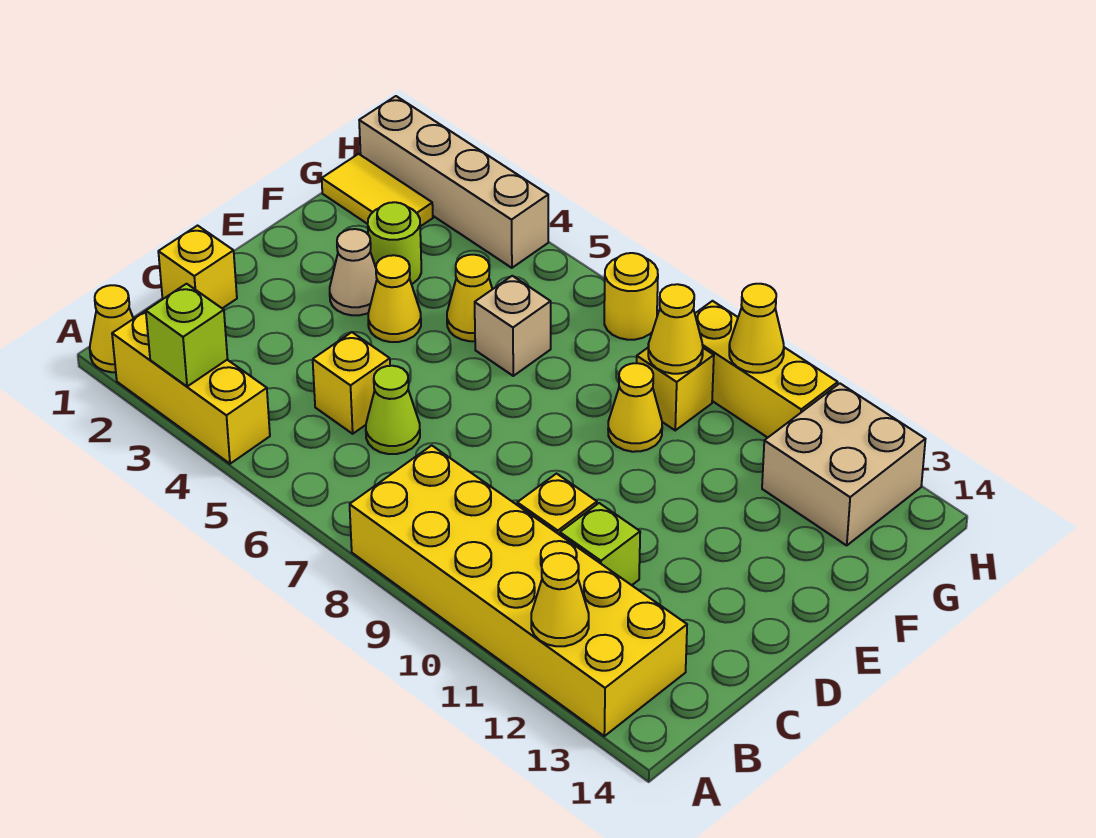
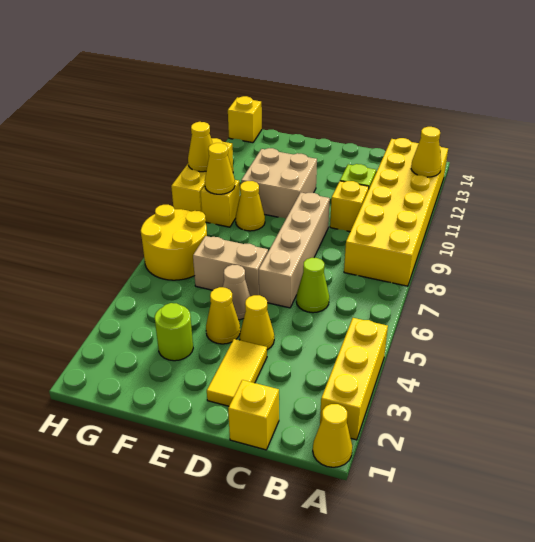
lime 1x1 brick [146,284,227,387] -> none
yellow 1x1 brick [313,332,390,434] -> yellow 1x1 brick moved to [228,96,262,143]
tan 1x1 cone [330,229,377,315] -> tan 1x1 cone moved to [223,265,250,320]
yellow 1x1 cone [447,255,492,341] -> yellow 1x1 cone moved to [240,295,274,350]
tan 1x1 brick [475,276,551,376] -> tan 1x2 brick [193,236,268,296]
yellow 1x2 tile [322,154,433,227] -> yellow 1x2 tile moved to [207,339,267,406]
tan 2x2 brick [762,384,925,545] -> tan 2x2 brick moved to [241,148,317,219]
tan 1x4 brick [359,96,548,268] -> tan 1x4 brick moved to [259,193,330,308]
yellow 1x1 round brick [604,253,658,340] -> yellow 2x2 round brick [141,205,207,280]

